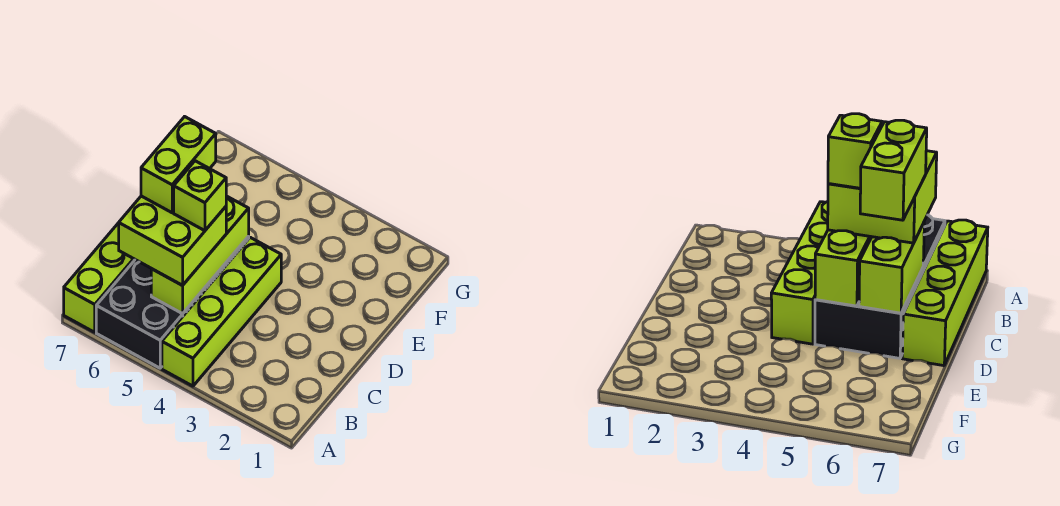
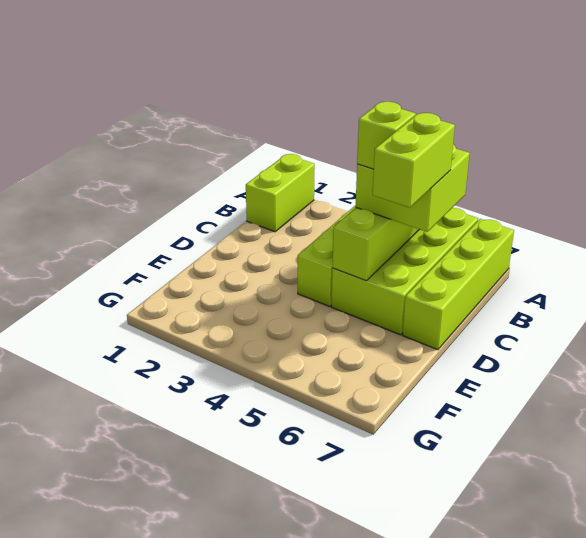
black 2x4 brick [96,237,249,368] -> lime 2x4 brick [331,208,478,335]
lime 1x2 brick [859,223,924,313] -> lime 1x2 brick moved to [246,154,315,232]

